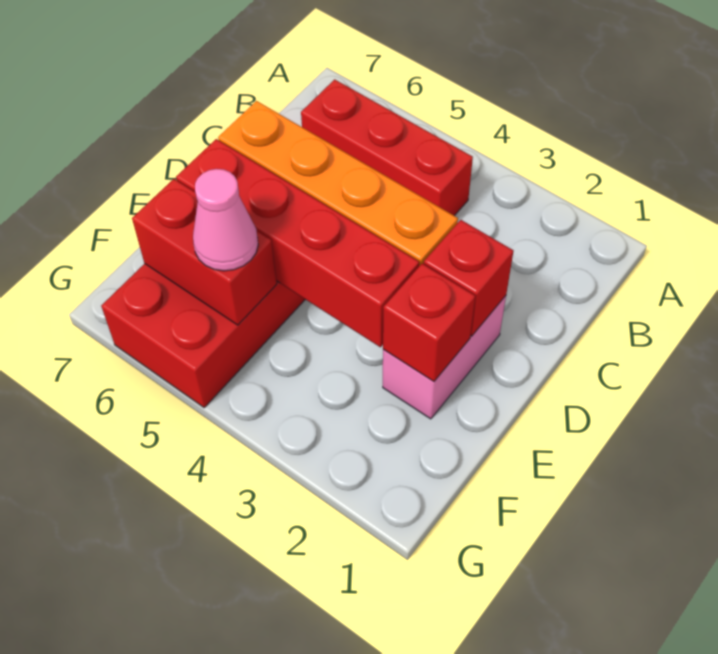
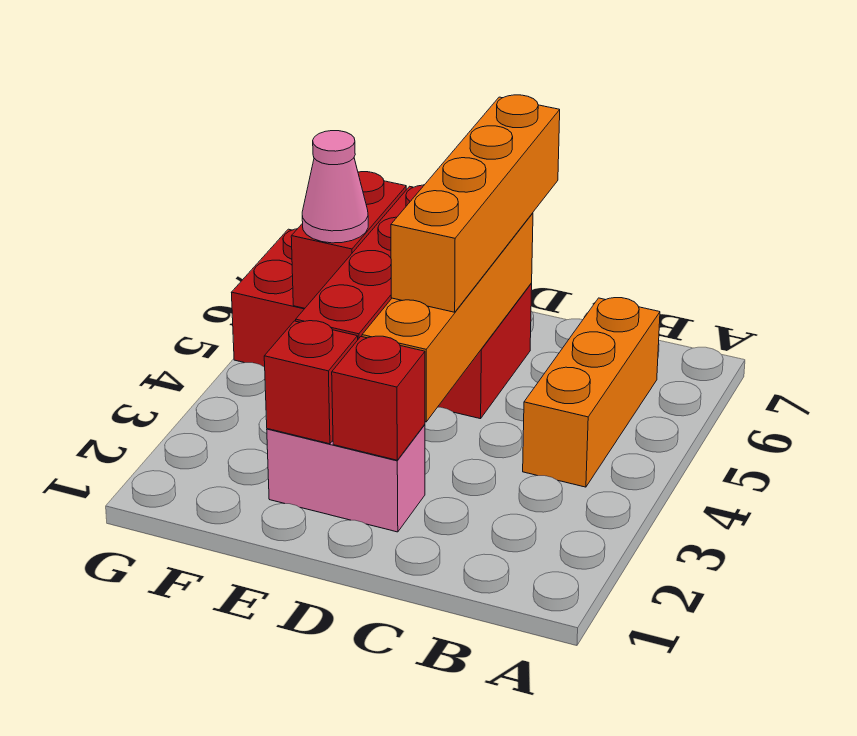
red 1x3 brick [301,79,473,216] -> orange 1x3 brick [523,298,660,487]
none -> orange 1x4 brick [391,95,560,312]

